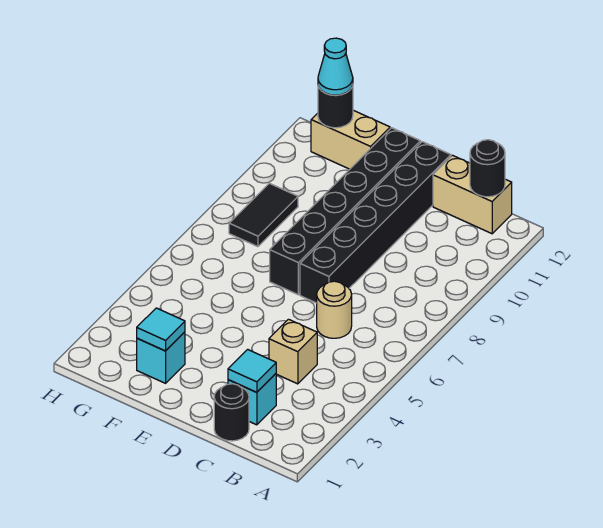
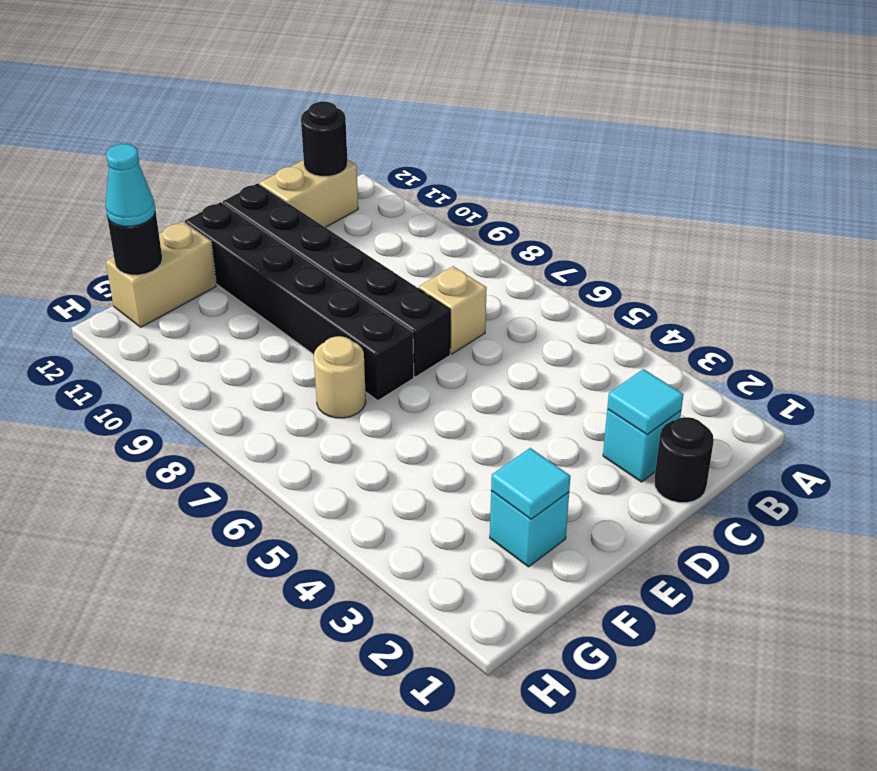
tan 1x1 brick [269,319,317,384] -> tan 1x1 brick moved to [419,266,487,354]
tan 1x1 round brick [317,281,352,338] -> tan 1x1 round brick moved to [314,336,366,418]
black 1x2 tile [229,183,298,247] -> none

